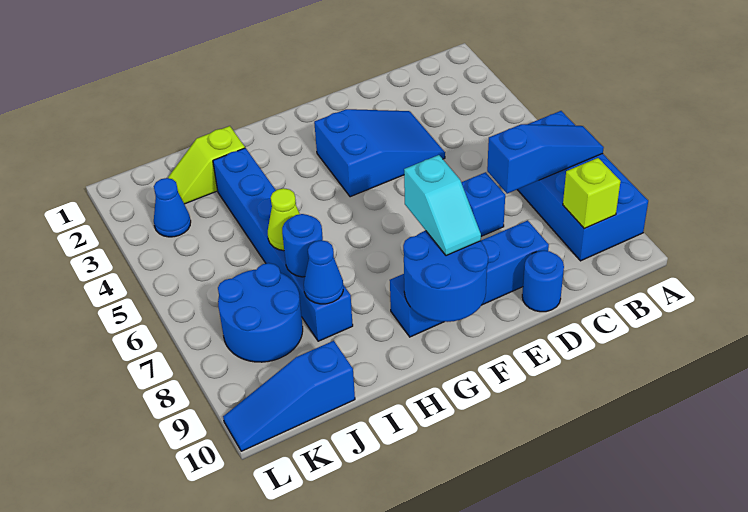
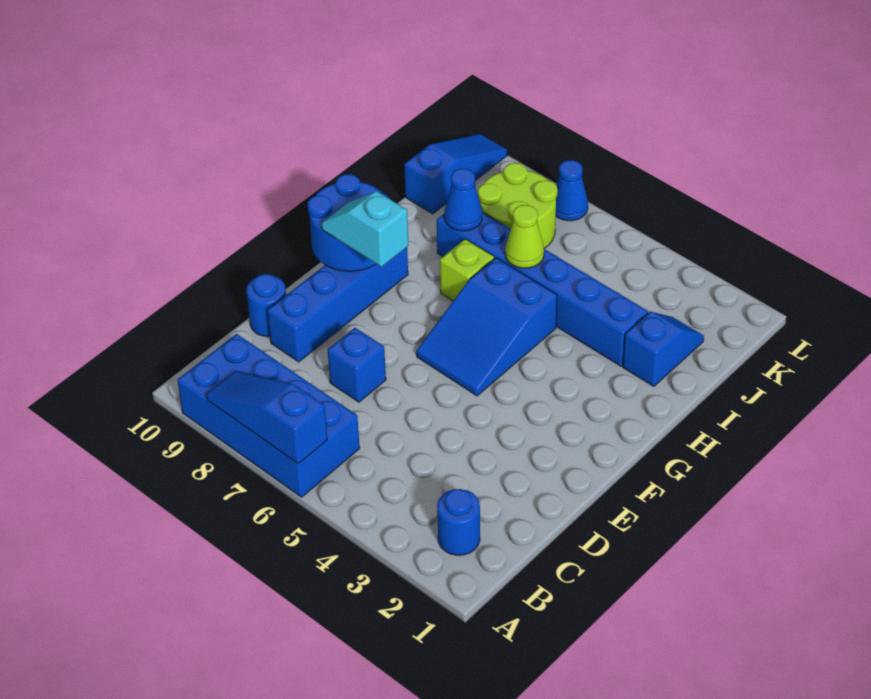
blue 1x3 slope [487,124,604,194] -> blue 1x3 slope turned to [206,371,327,464]
lime 1x1 brick [563,158,621,229] -> lime 1x1 brick moved to [440,239,494,301]
blue 2x3 slope [314,109,445,197] -> blue 2x3 slope moved to [416,258,557,396]
lime 1x2 slope [168,126,245,204] -> blue 1x2 slope [623,311,704,386]
blue 1x1 round brick [282,214,323,277] -> blue 1x1 round brick moved to [437,489,480,555]
blue 2x2 round brick [218,263,303,362] -> lime 2x2 round brick [478,163,557,249]
blue 1x1 cone [154,178,191,237] -> blue 1x1 cone moved to [556,160,588,221]

